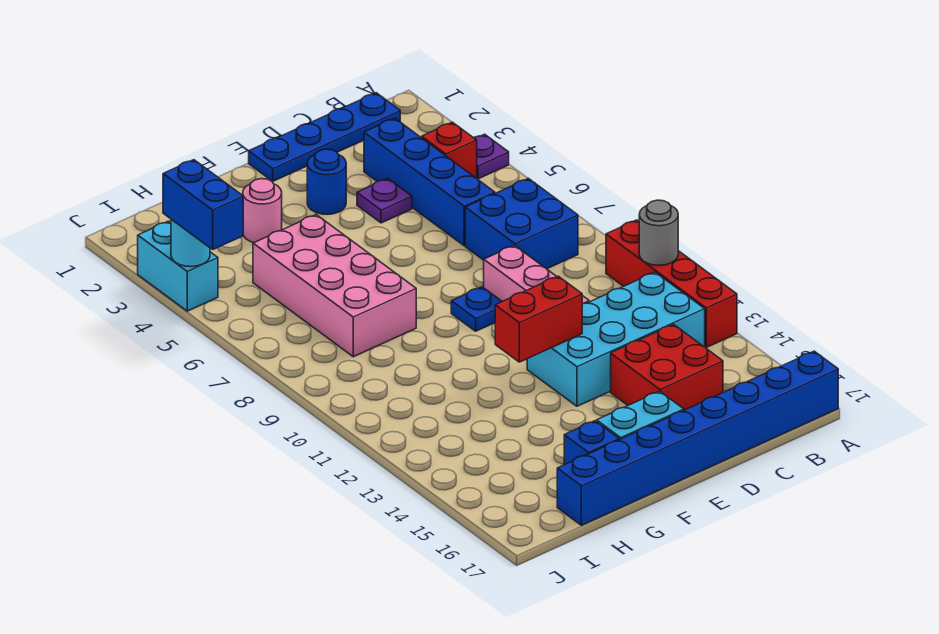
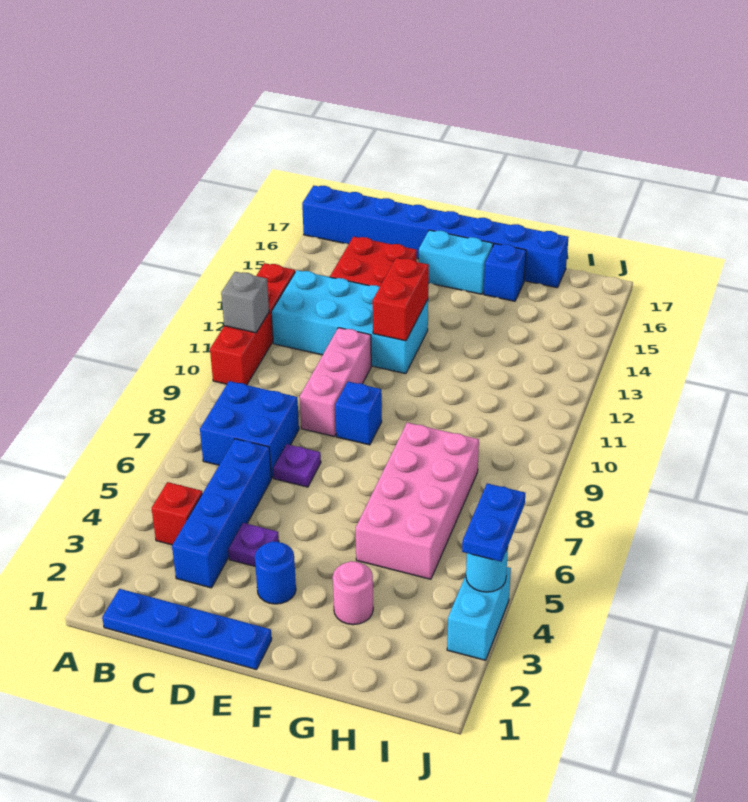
purple 1x1 plate [474,134,509,179] -> purple 1x1 plate moved to [273,444,321,487]
grey 1x1 round brick [639,200,678,265] -> grey 1x1 brick [221,272,269,333]
blue 1x1 plate [451,287,502,331] -> blue 1x1 brick [335,382,382,445]
red 1x2 brick [495,276,582,362] -> red 1x2 brick turned to [373,258,429,341]
blue 1x2 brick [163,160,243,249] -> blue 1x2 plate [462,483,525,562]

